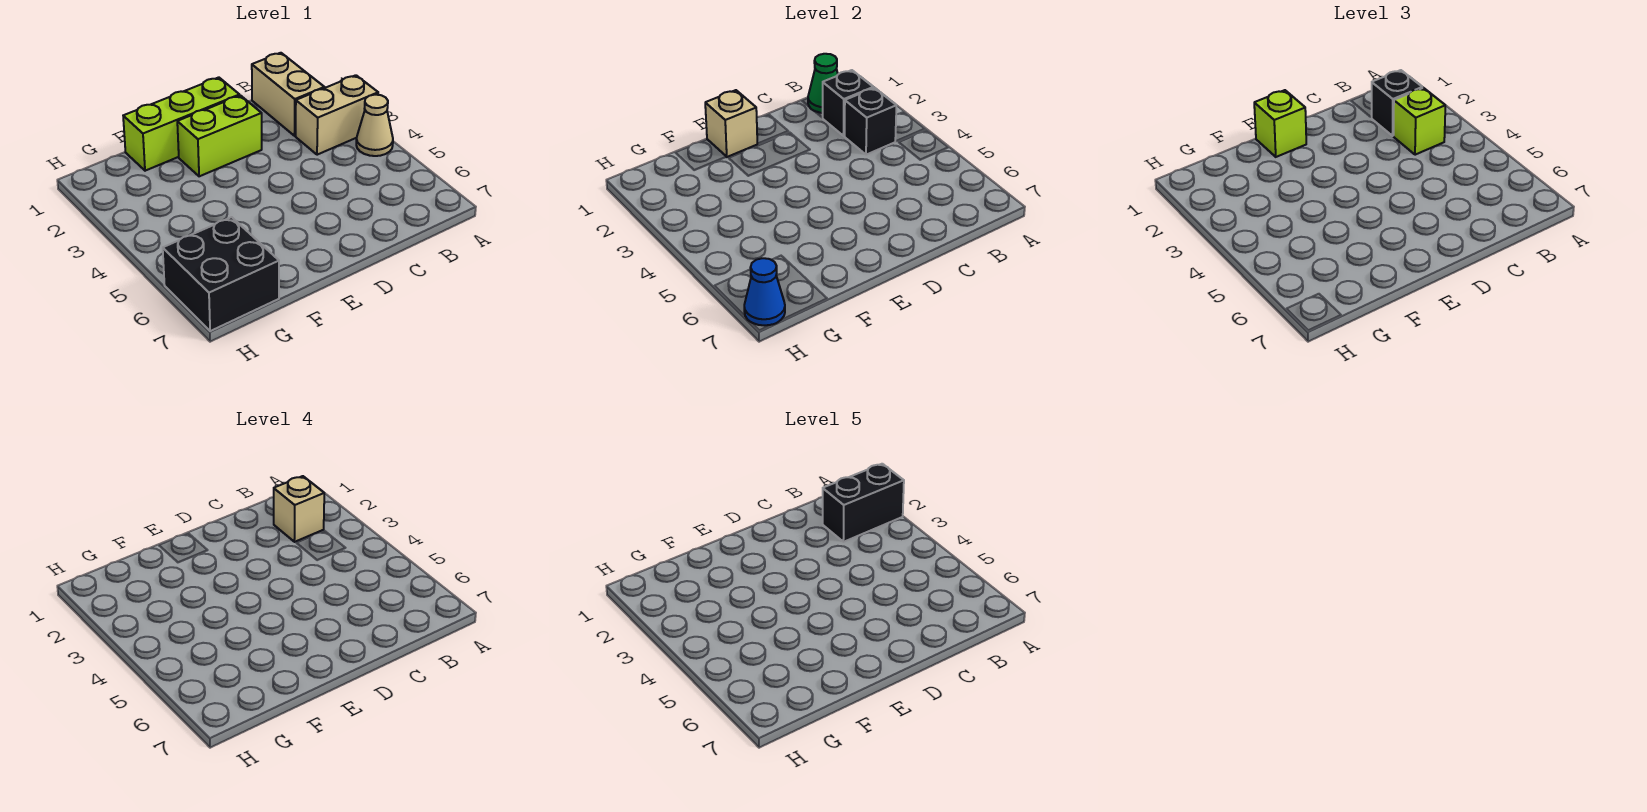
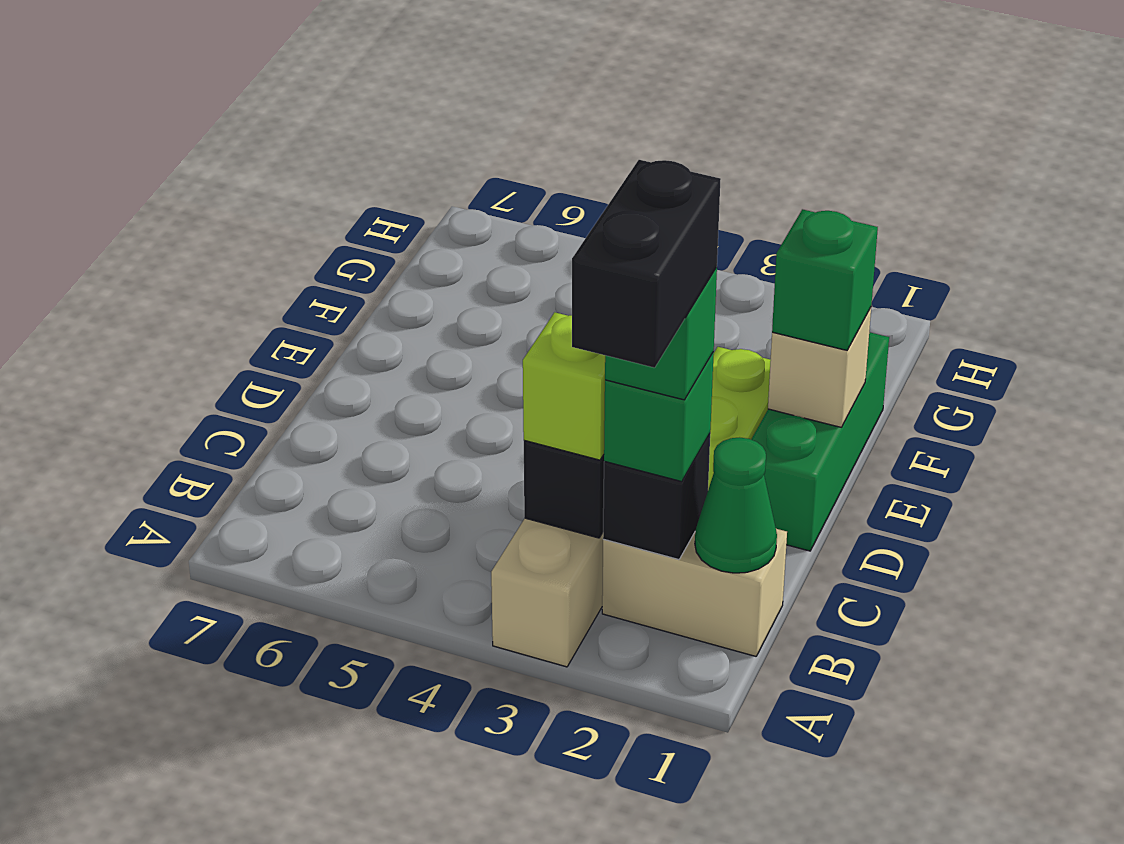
tan 1x1 cone [356,95,393,156] -> none
black 1x1 brick [1372,70,1422,136] -> green 1x1 brick [604,352,714,482]
tan 1x1 brick [274,476,324,542] -> green 1x1 brick [605,267,717,400]
lime 1x3 brick [123,77,240,171] -> green 1x3 brick [751,332,889,551]
lime 1x1 brick [1254,90,1306,157] -> green 1x1 brick [772,209,878,350]
black 2x2 brick [163,217,279,331] -> none
blue 1x1 cone [744,258,785,325] -> none

